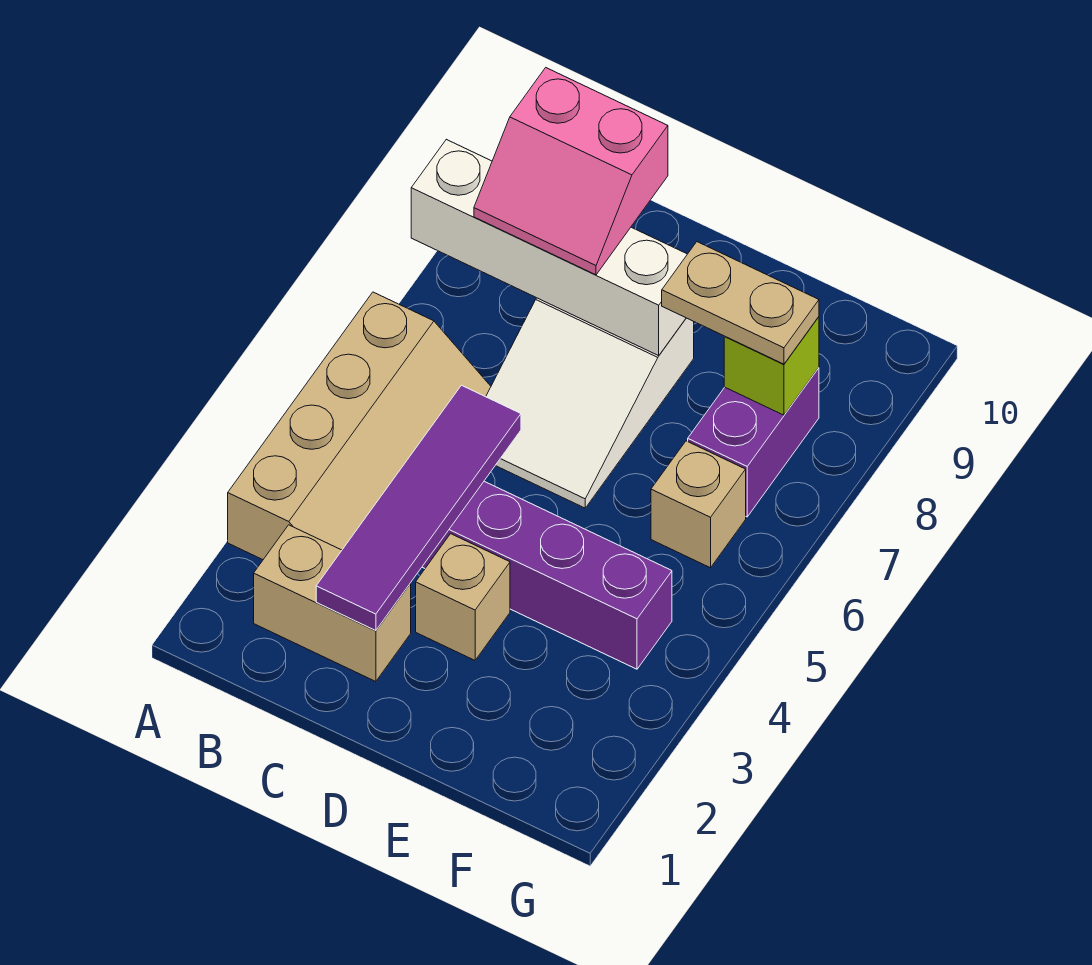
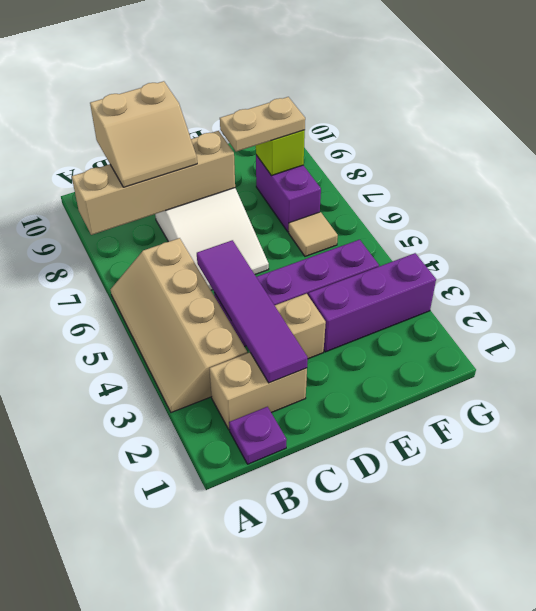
tan 2x4 slope [228,292,491,560] -> tan 2x4 slope turned to [110,238,247,413]
white 1x4 brick [411,139,687,356] -> tan 1x4 brick [72,131,235,235]
none -> purple 1x1 plate [229,407,287,464]
pink 2x2 slope [474,68,668,275] -> tan 2x2 slope [90,81,197,187]
none -> purple 1x3 brick [308,253,436,352]
tan 1x1 brick [651,441,746,568] -> tan 1x1 tile [289,212,338,256]

